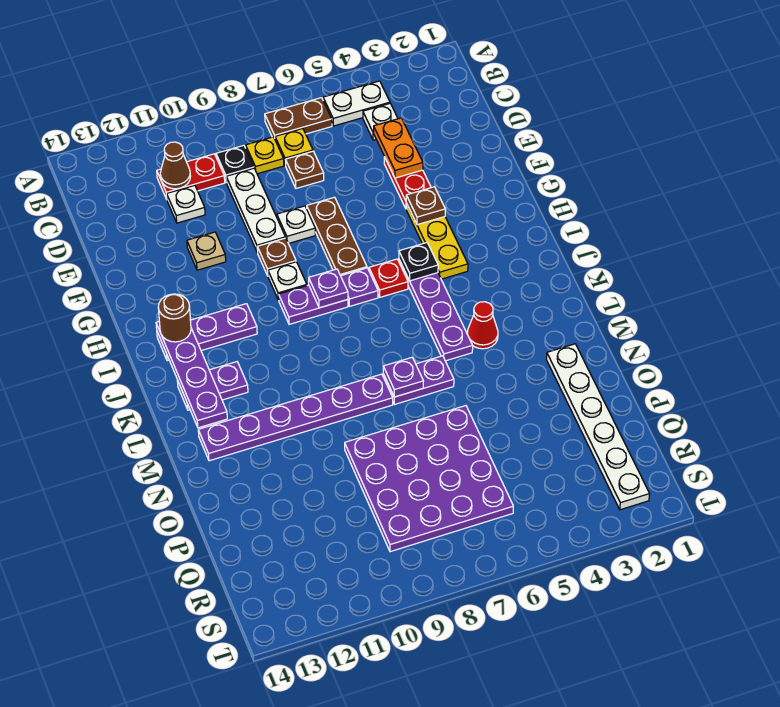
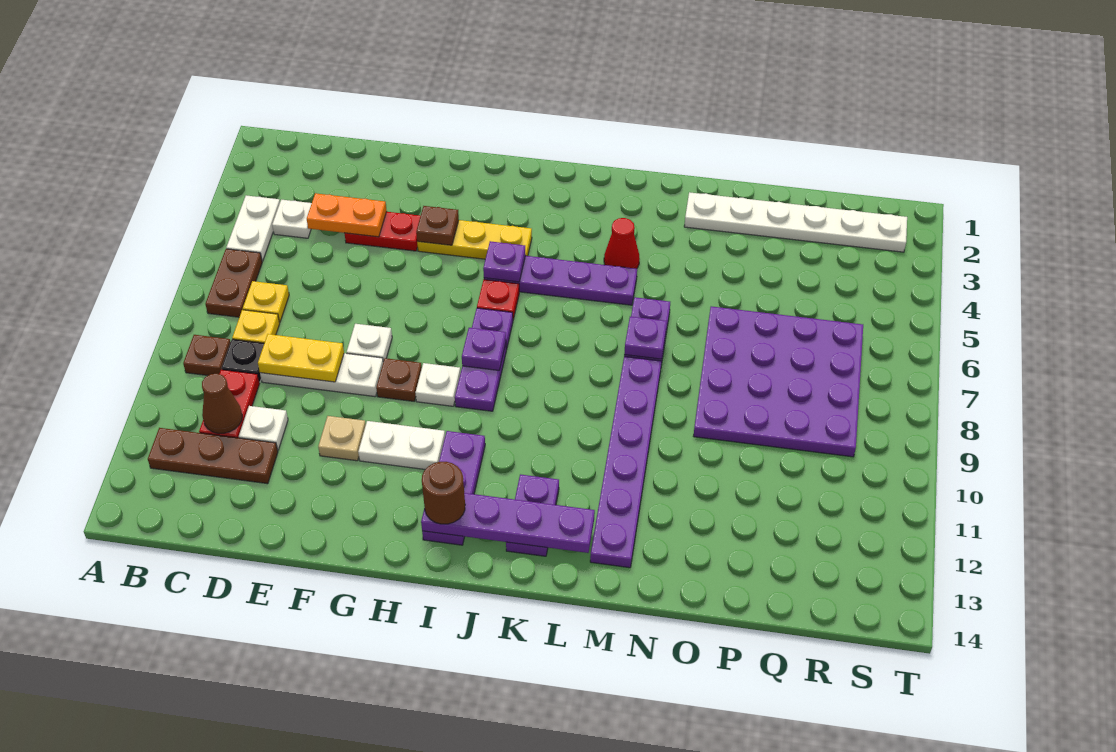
brown 1x1 plate [285,151,324,188] -> brown 1x1 plate moved to [183,335,230,375]
none -> yellow 1x2 plate [258,334,344,382]
brown 1x3 plate [307,197,367,276] -> brown 1x3 plate moved to [148,428,278,484]
none -> white 1x2 plate [358,421,445,469]
black 1x1 plate [399,243,438,281] -> purple 1x1 plate [483,241,526,282]

